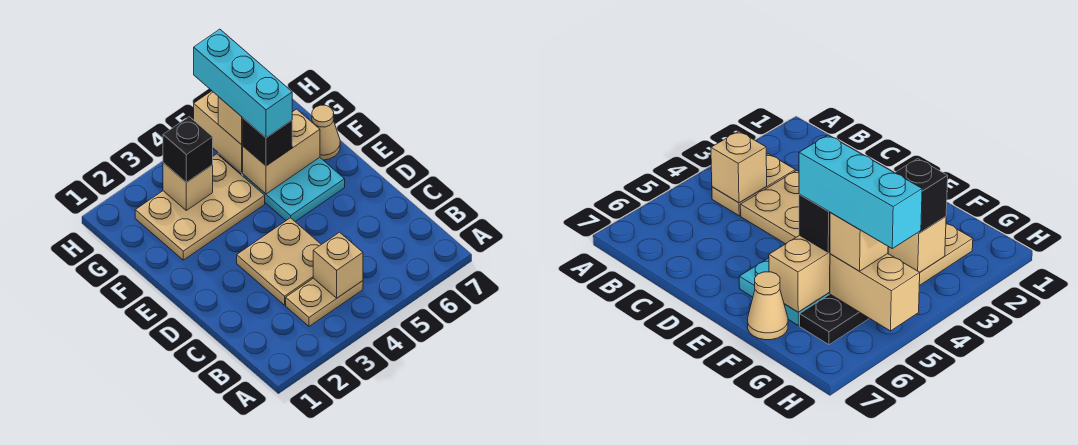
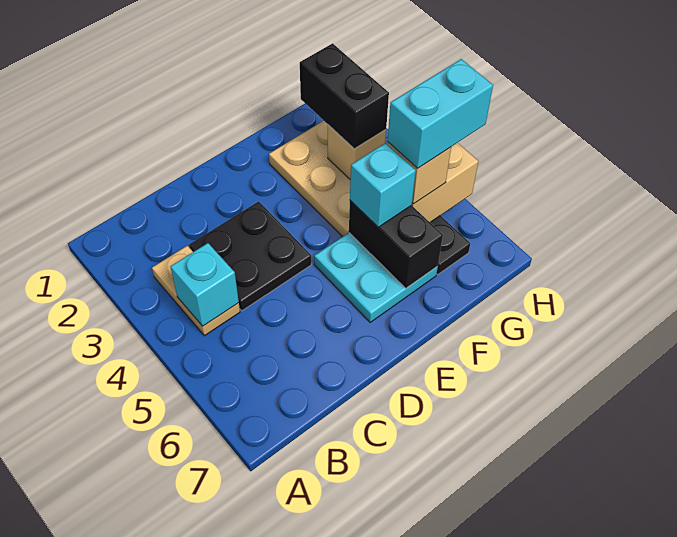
tan 1x1 brick [313,232,363,298] -> cyan 1x1 brick [171,243,239,326]
tan 2x2 plate [237,218,321,305] -> black 2x2 plate [189,201,311,311]
tan 1x2 brick [243,109,320,194] -> black 1x2 brick [349,201,443,288]
black 1x1 brick [243,118,292,166] -> cyan 1x1 brick [350,143,416,227]
cyan 1x3 brick [194,29,292,138] -> cyan 1x2 brick [388,59,493,169]
tan 1x1 cone [311,105,340,160] -> none
black 1x1 brick [163,117,213,183] -> black 1x2 brick [300,43,389,149]

